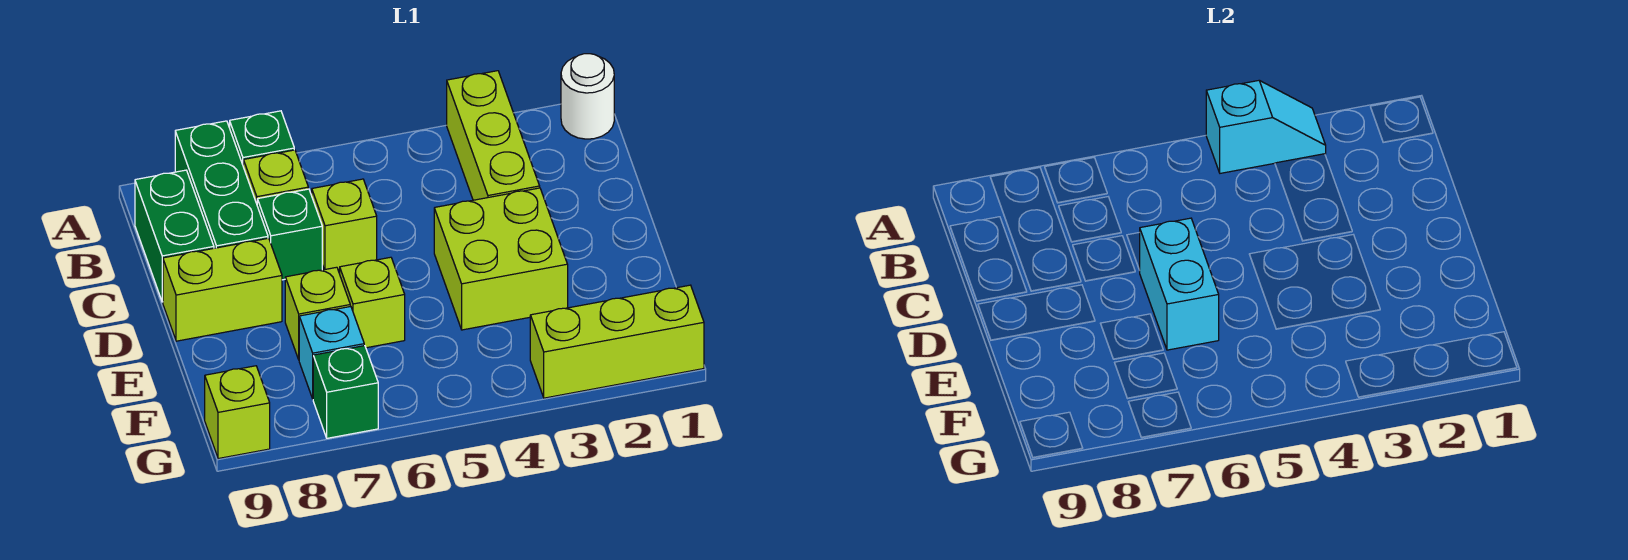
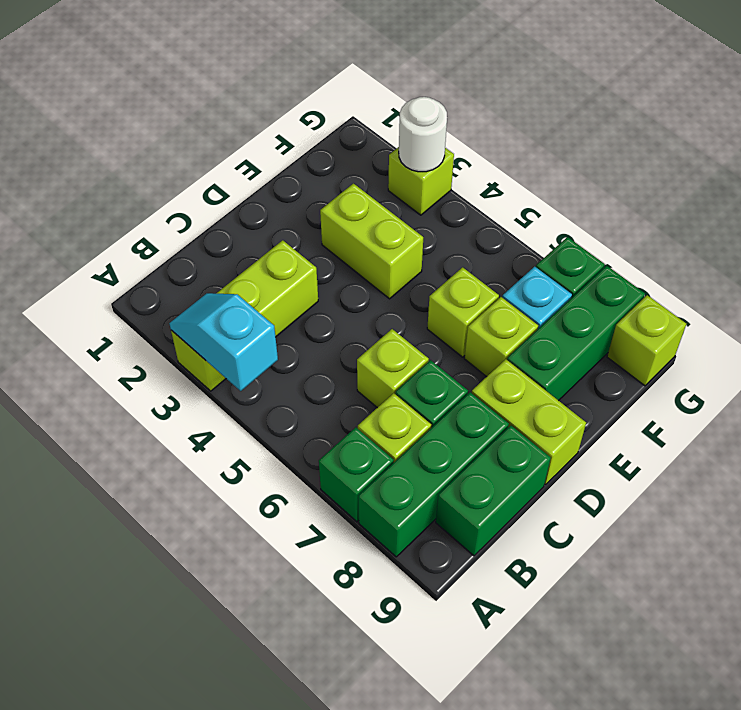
white 1x1 round brick [561,54,614,139] -> white 1x1 round brick moved to [399,97,447,172]
lime 2x2 brick [434,188,568,330] -> lime 1x2 brick [320,184,423,299]
cyan 1x2 brick [1140,218,1219,350] -> none
none -> green 1x3 brick [507,266,645,401]
lime 1x3 brick [530,285,704,398] -> lime 1x1 brick [388,147,454,215]

